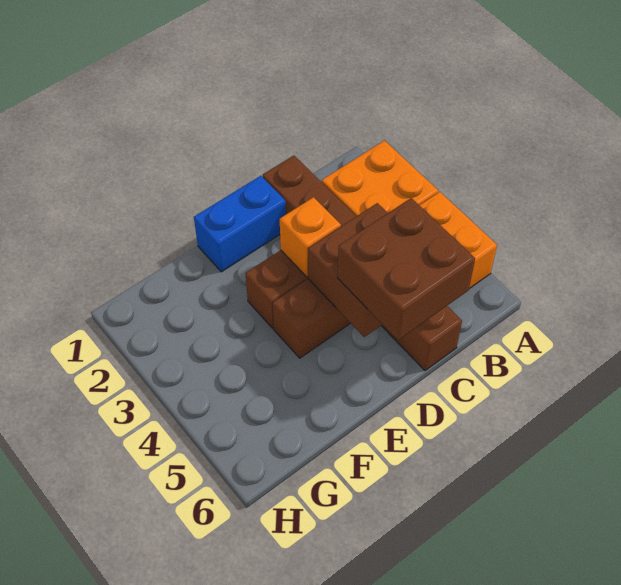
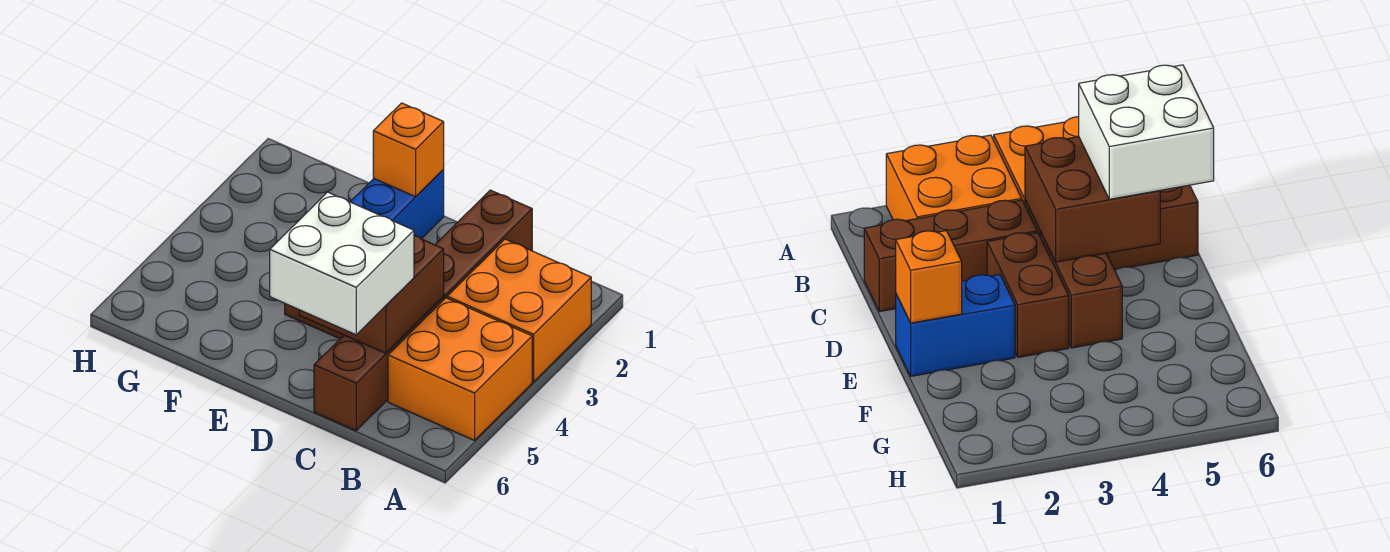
brown 2x2 brick [338,198,475,340] -> white 2x2 brick [270,192,414,335]
blue 1x2 brick [194,176,286,272] -> blue 1x2 brick turned to [350,170,444,239]
orange 1x1 brick [280,197,341,277] -> orange 1x1 brick moved to [373,103,444,197]

